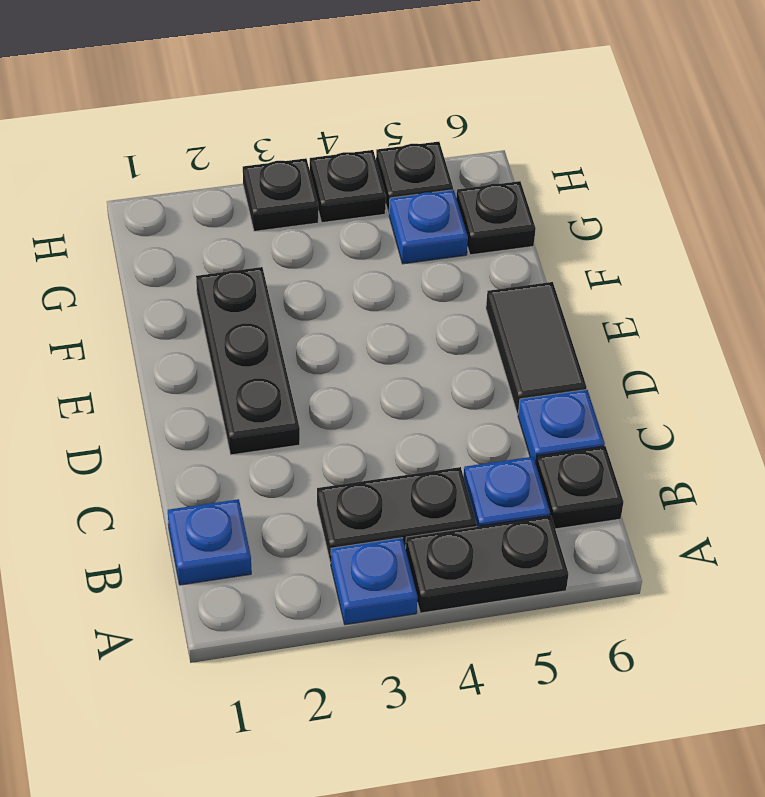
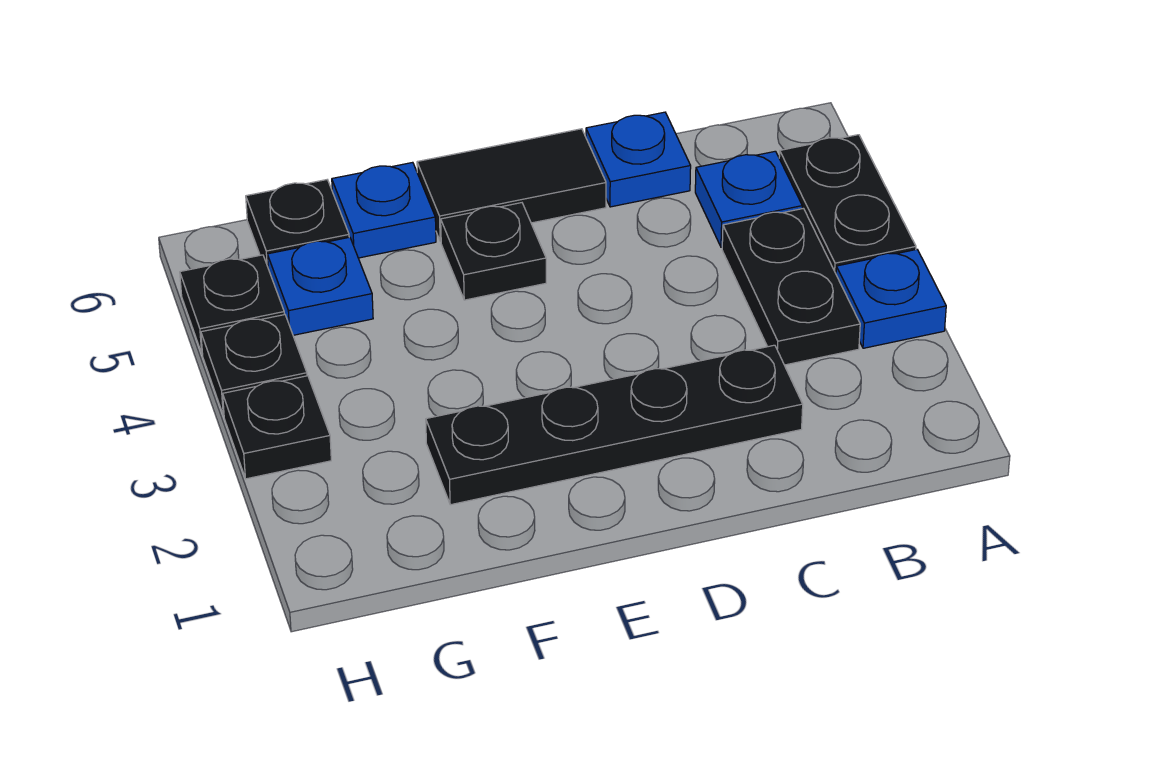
blue 1x1 plate [168,499,251,585] -> blue 1x1 plate moved to [332,162,436,258]
black 1x1 plate [536,446,623,529] -> black 1x1 plate moved to [441,203,546,300]
black 1x3 plate [196,267,300,455] -> black 1x4 plate [426,345,803,505]

